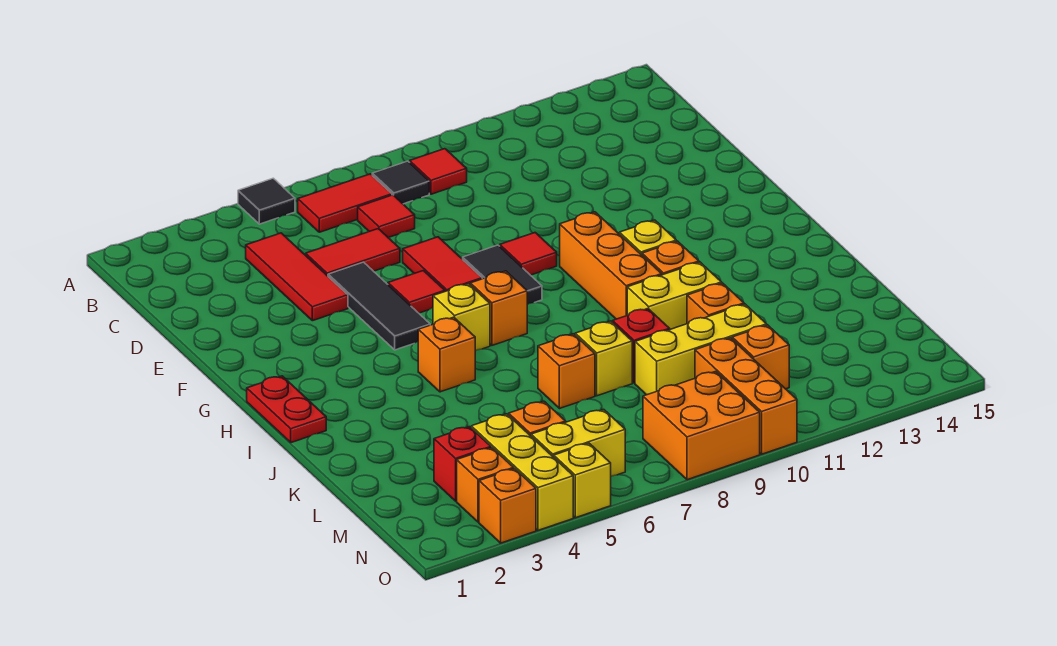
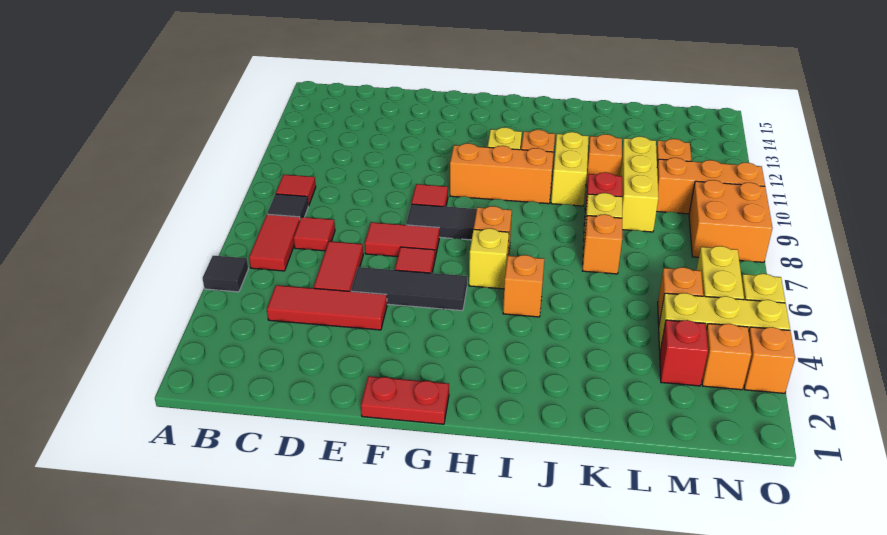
red 1x2 plate [247,376,326,443] -> red 1x2 plate moved to [361,376,449,424]

